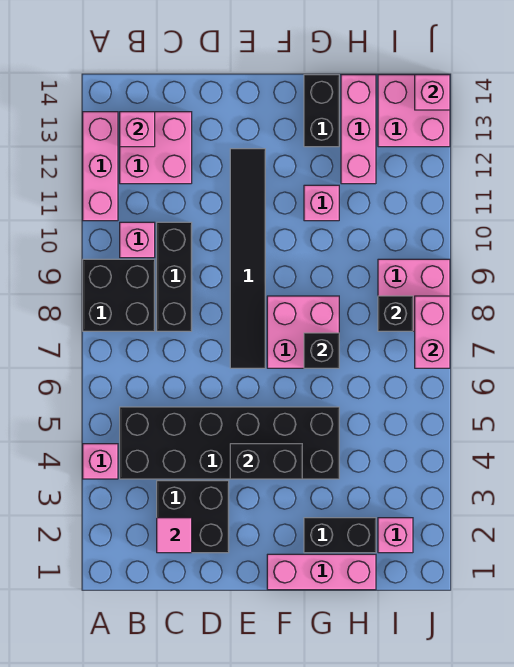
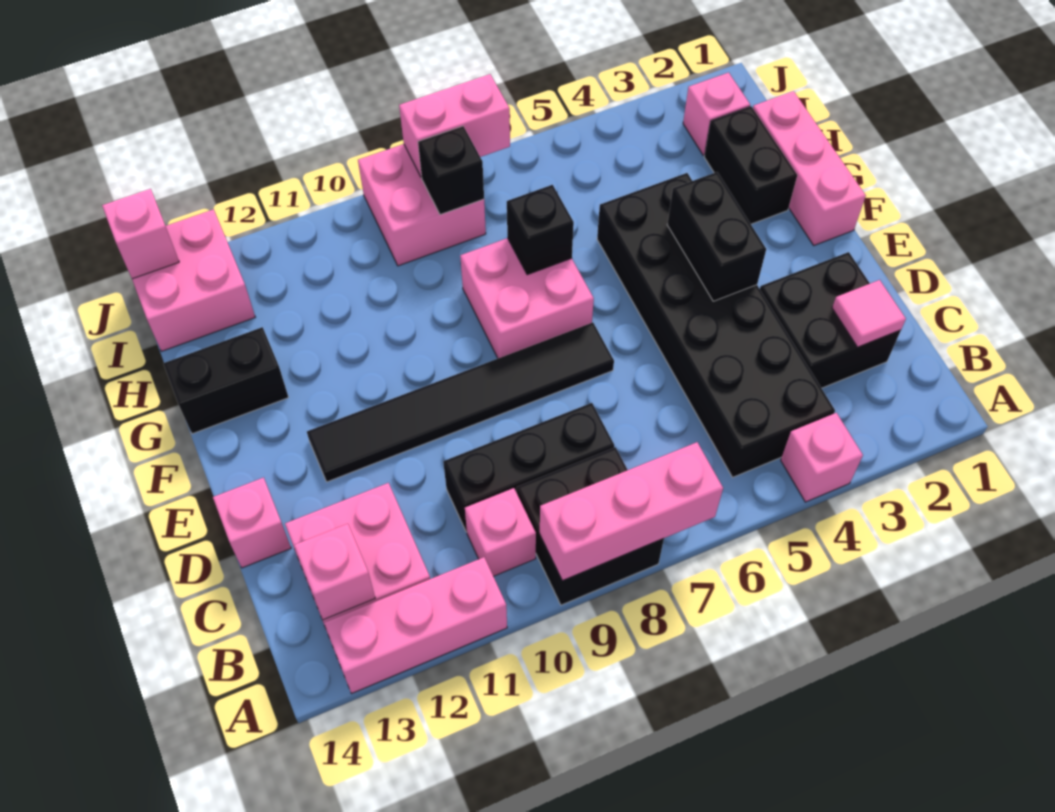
pink 1x1 brick [304,185,339,221] -> pink 1x1 brick moved to [213,477,291,568]
pink 1x3 brick [341,75,376,184] -> pink 1x3 brick moved to [540,442,723,581]

